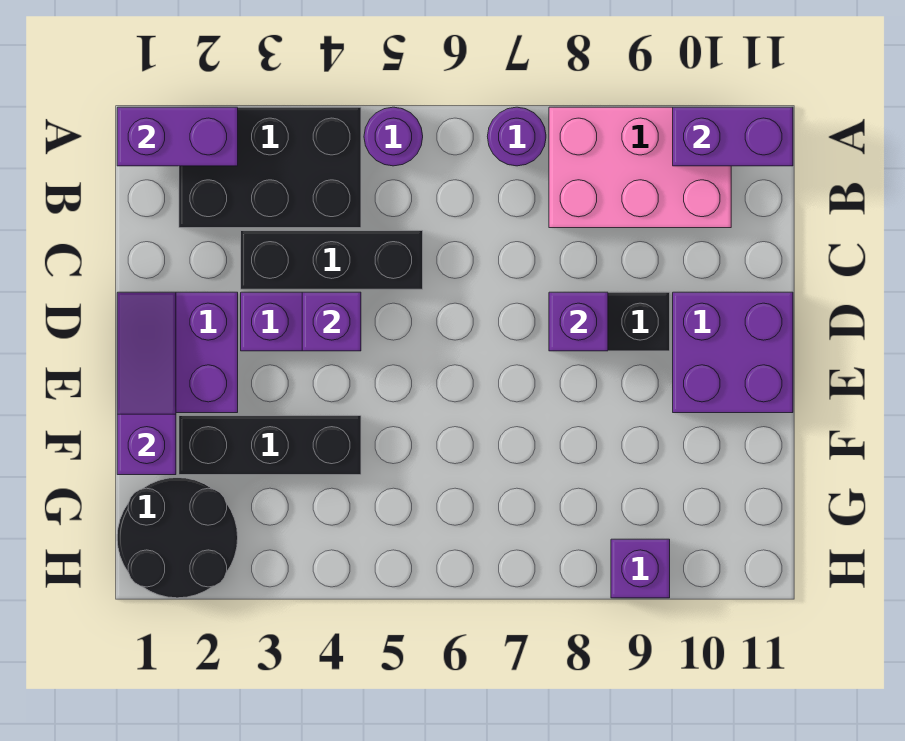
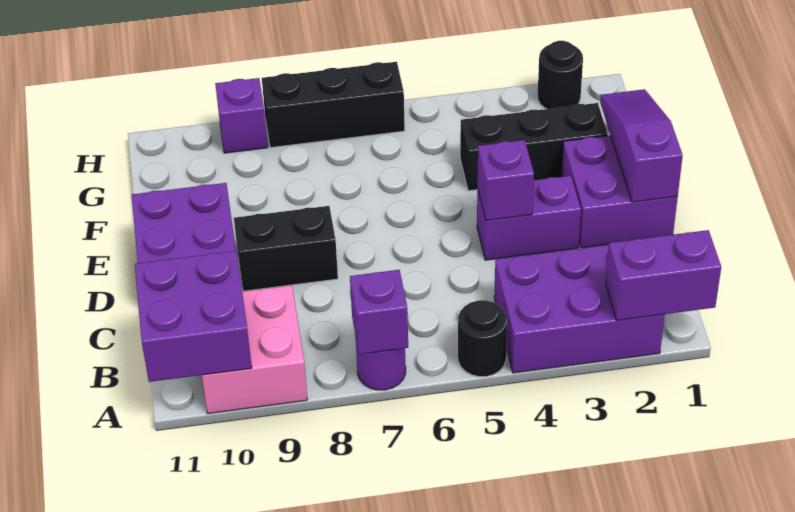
black 2x3 brick [179,107,361,228] -> purple 2x3 brick [494,245,665,373]
purple 1x1 round brick [364,107,423,166] -> black 1x1 round brick [458,300,507,377]
pink 2x3 brick [549,107,731,228] -> pink 2x2 brick [202,285,307,414]
purple 1x2 brick [673,107,793,166] -> purple 2x2 brick [135,251,252,382]
black 1x3 brick [241,231,423,289] -> black 1x3 brick moved to [262,62,405,148]
purple 1x3 slope [117,292,176,475] -> purple 1x3 slope turned to [600,89,683,202]
purple 1x1 brick [549,292,608,351] -> purple 1x1 brick moved to [350,270,408,354]
black 2x2 round brick [117,478,238,598] -> black 1x1 round brick [538,41,583,109]

